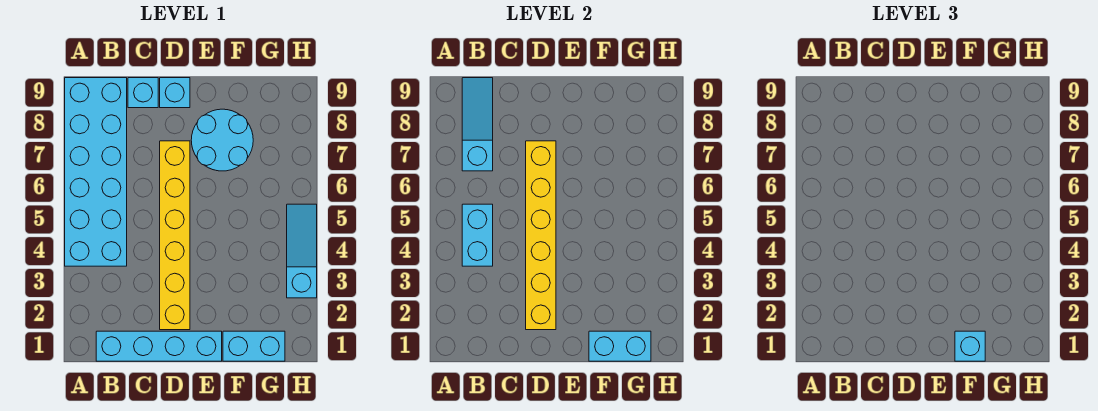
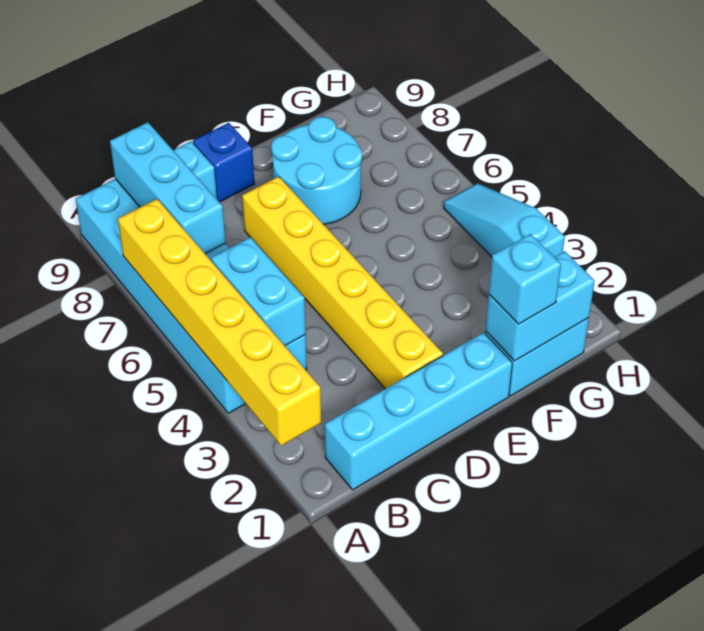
cyan 1x3 slope [462,78,493,171] -> cyan 1x3 brick [110,122,226,254]
yellow 1x6 brick [526,141,556,330] -> yellow 1x6 brick moved to [118,199,321,446]
cyan 1x1 brick [160,78,190,108] -> blue 1x1 brick [193,123,254,202]

